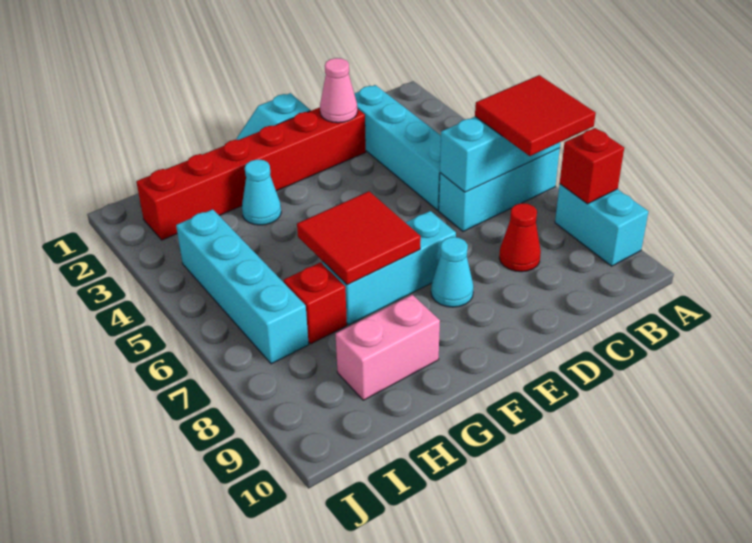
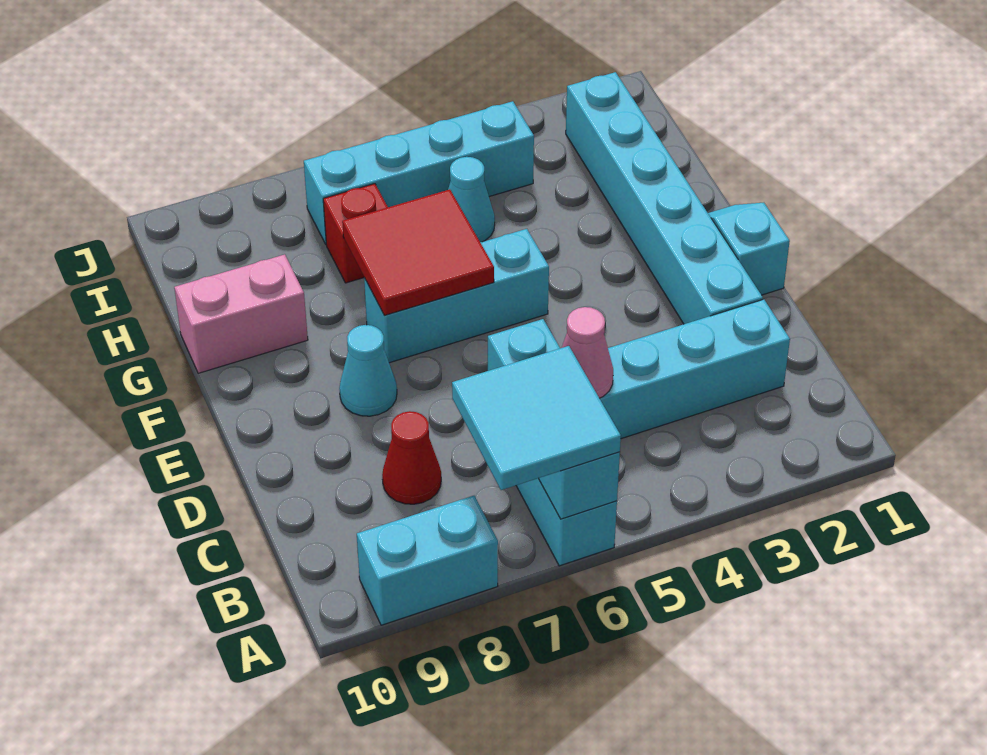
red 2x2 tile [475,75,596,156] -> cyan 2x2 tile [452,346,621,490]
red 1x1 brick [560,128,624,204] -> none
red 1x6 brick [136,107,366,240] -> cyan 1x6 brick [566,72,763,324]
pink 1x1 cone [320,58,358,123] -> pink 1x1 cone moved to [562,307,613,398]
cyan 1x3 brick [323,211,456,324] -> cyan 1x3 brick turned to [364,229,549,363]
cyan 1x1 cone [242,159,281,225] -> cyan 1x1 cone moved to [448,157,495,242]
pink 1x2 brick [336,295,440,400] -> pink 1x2 brick turned to [174,254,308,373]

